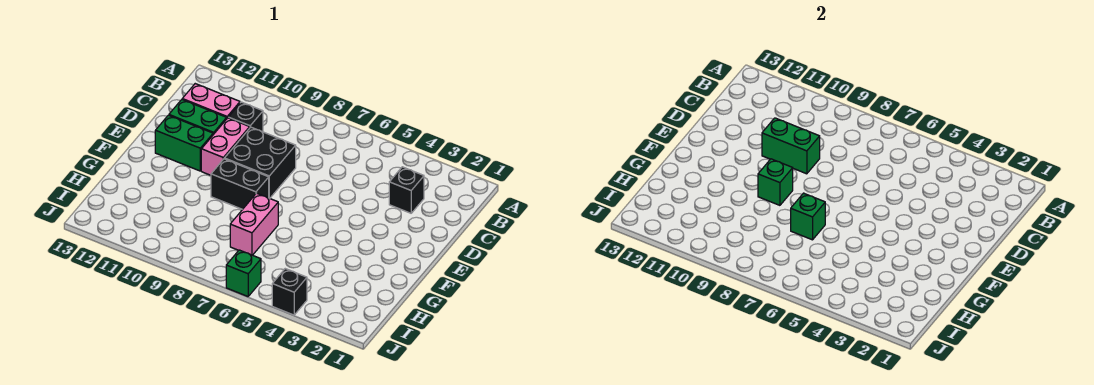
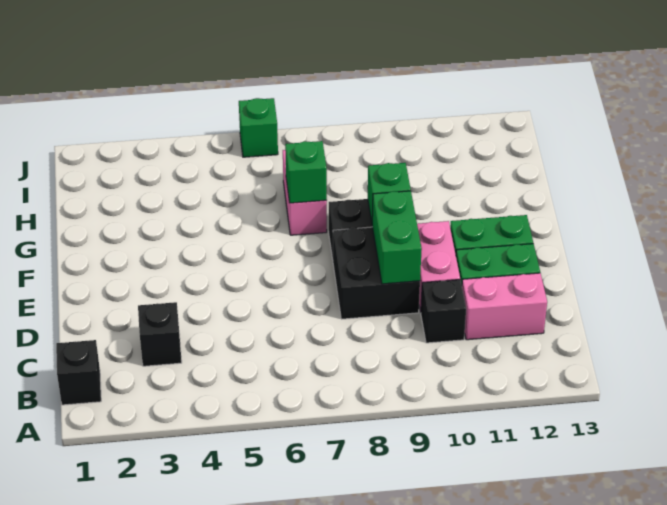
green 1x2 brick [762,118,820,174] -> green 1x2 brick turned to [372,191,422,284]
black 1x1 brick [272,269,307,315] -> black 1x1 brick moved to [56,340,101,405]

